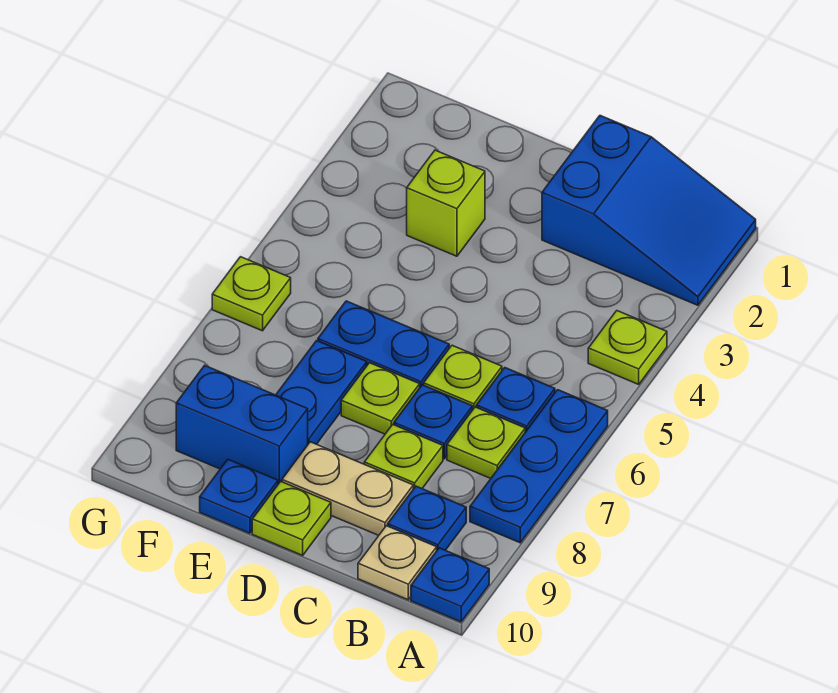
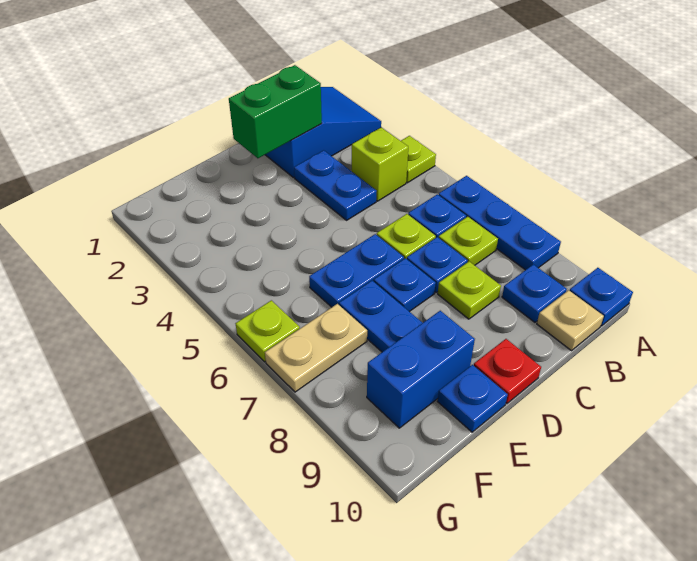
none -> green 1x2 brick [229,65,322,158]
none -> blue 1x2 plate [294,150,377,220]
tan 1x2 plate [282,442,413,535] -> tan 1x2 plate moved to [265,304,367,392]
lime 1x1 plate [341,363,420,434] -> blue 1x1 plate [374,258,436,312]
lime 1x1 plate [252,482,331,555] -> red 1x1 plate [474,339,541,404]
lime 1x1 brick [407,150,485,256] -> lime 1x1 brick moved to [352,127,408,201]

